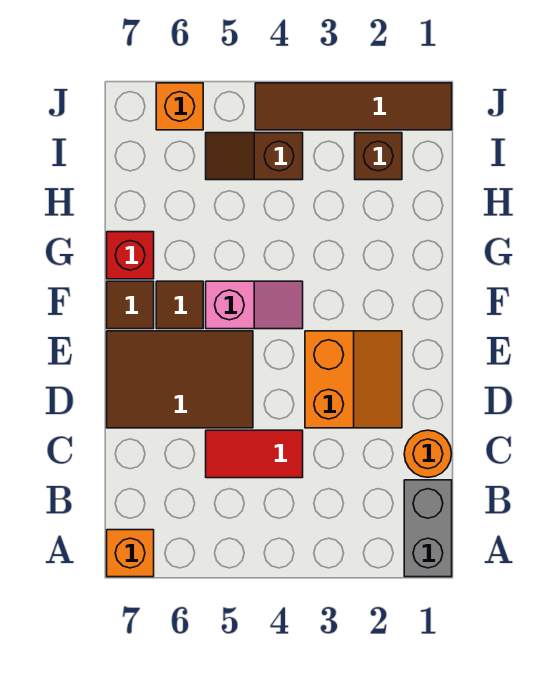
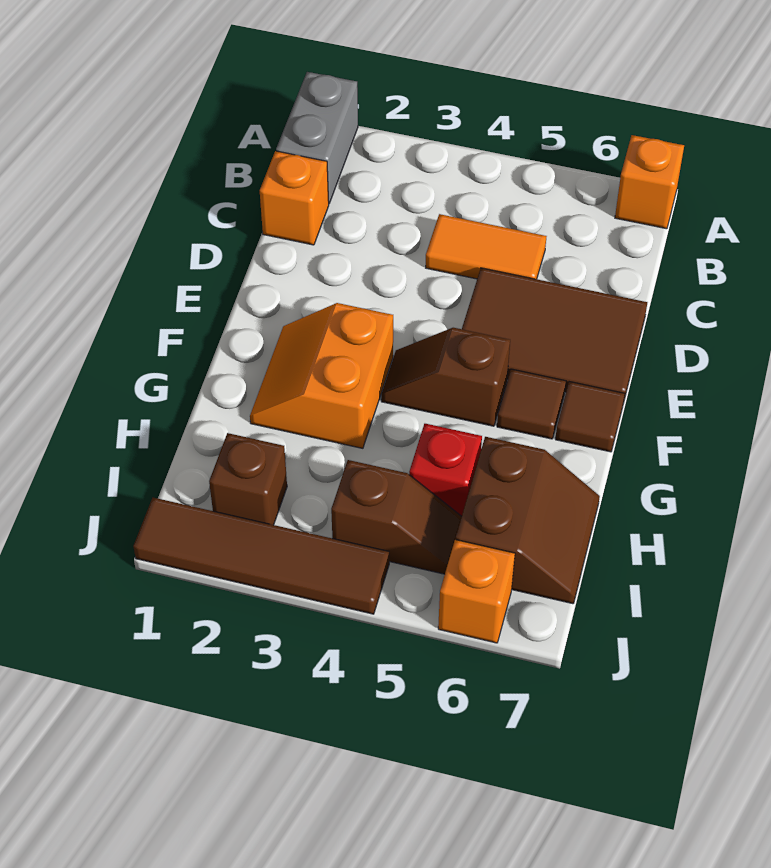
orange 1x1 round brick [404,430,452,477] -> orange 1x1 brick [260,151,329,245]
red 1x2 tile [206,430,303,478] -> orange 1x2 tile [426,214,547,279]
orange 2x2 slope [305,331,402,428] -> orange 2x2 slope moved to [250,303,393,448]
pink 1x2 slope [206,281,303,329] -> brown 1x2 slope [381,328,510,426]
red 1x1 brick [107,232,154,279] -> red 1x1 brick moved to [409,424,482,516]
none -> brown 2x2 slope [456,437,600,604]

